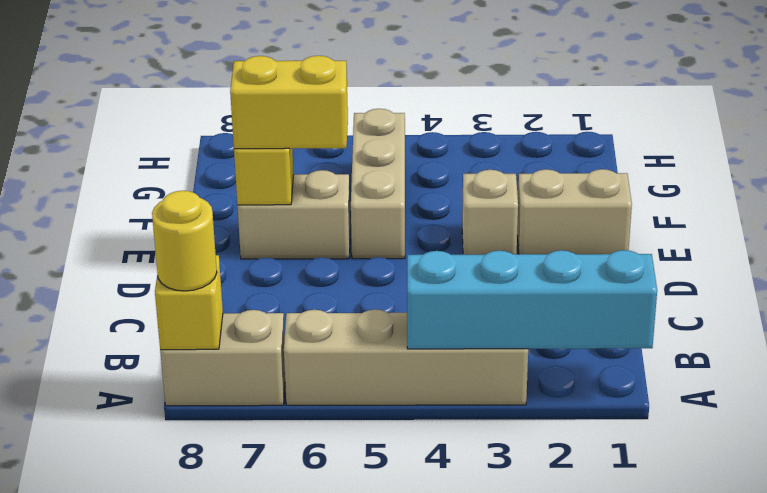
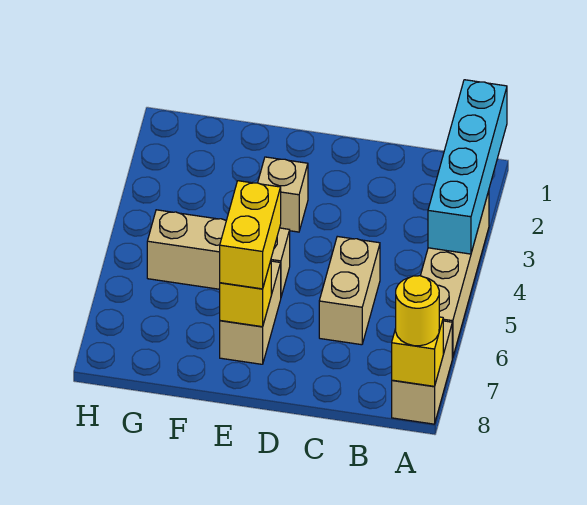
tan 1x2 brick [517,169,632,254] -> tan 1x2 brick moved to [319,236,380,345]

